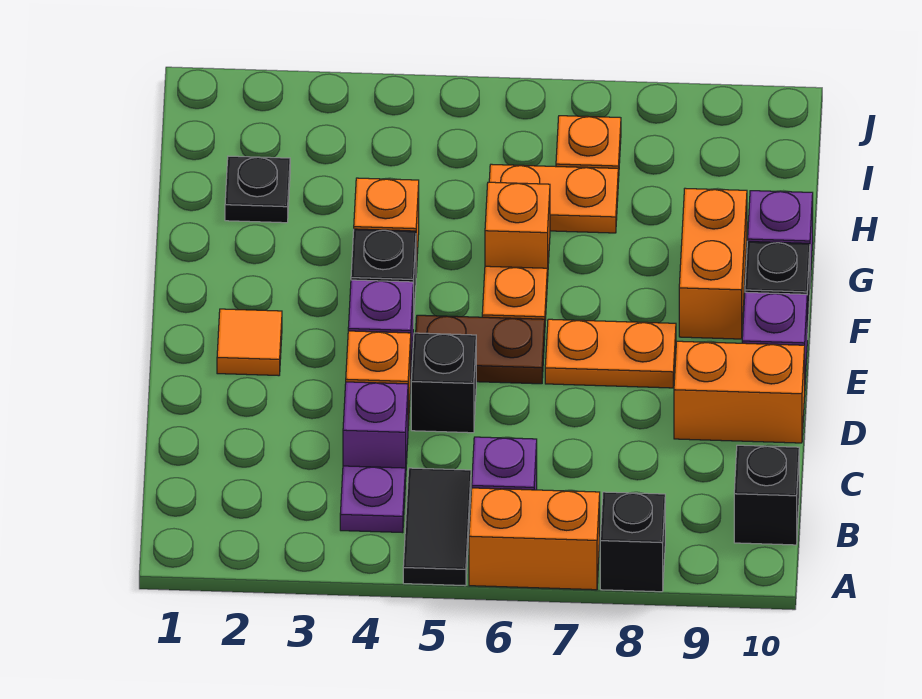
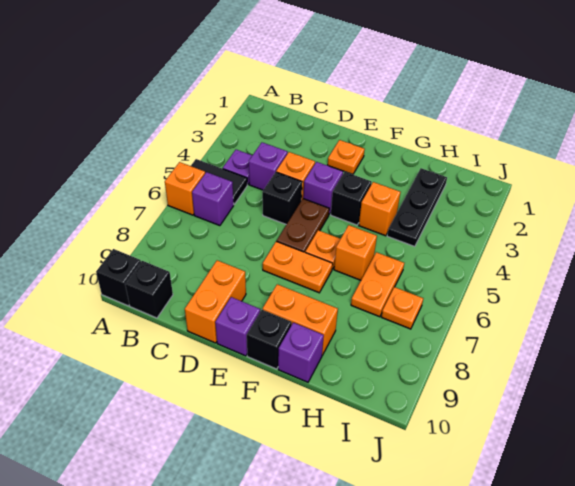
orange 1x2 brick [469,488,600,590] -> orange 1x1 brick [165,162,205,215]
black 1x1 brick [600,492,665,592] -> black 1x1 brick moved to [96,249,141,306]
orange 1x1 tile [217,309,282,376] -> orange 1x1 plate [328,140,365,175]
orange 1x2 plate [545,319,676,388] -> orange 1x2 plate turned to [263,241,333,293]
black 1x1 plate [225,156,290,223] -> black 1x3 plate [387,168,447,247]

